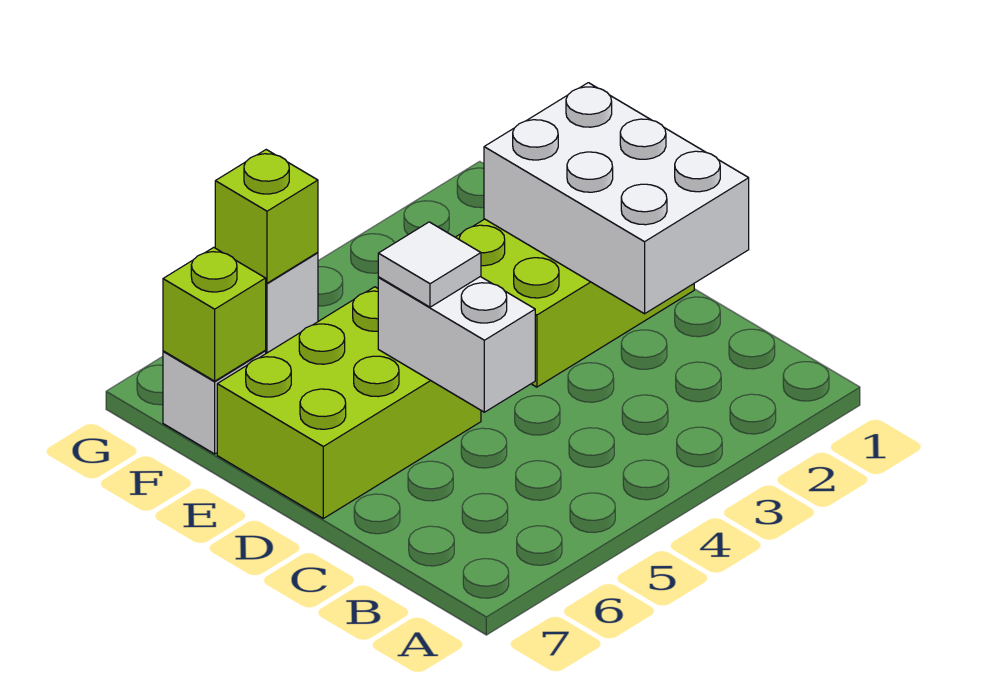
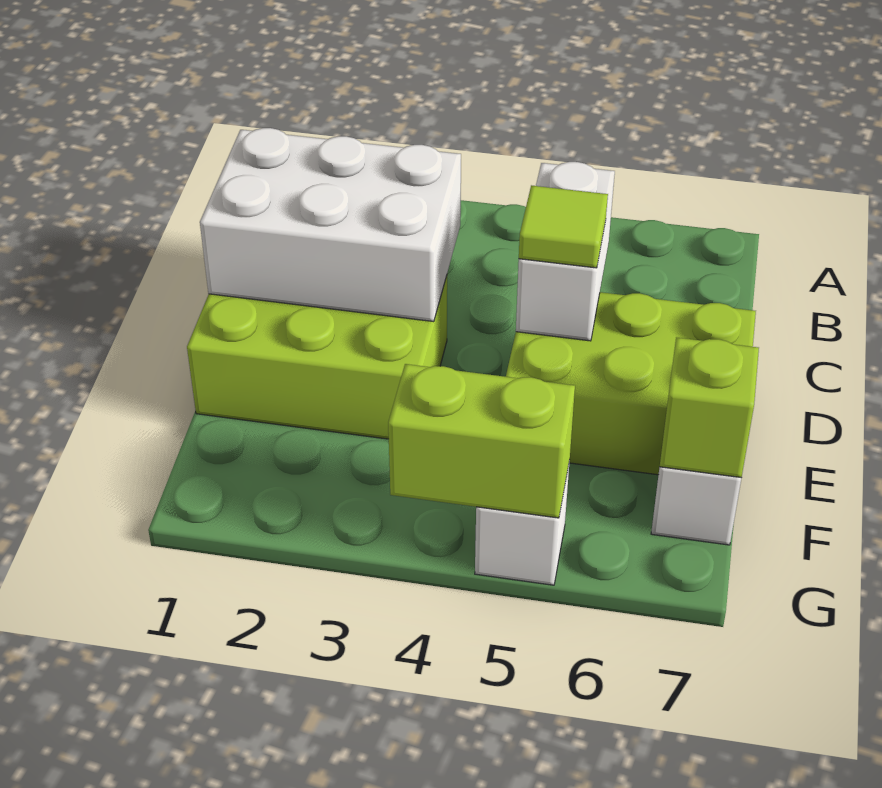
white 2x3 brick [484,83,749,314] -> white 2x3 brick turned to [200,128,461,322]
white 1x1 tile [378,222,481,307] -> lime 1x1 tile [519,185,608,268]
lime 1x1 brick [215,150,318,283] -> lime 1x2 brick [388,364,575,518]

